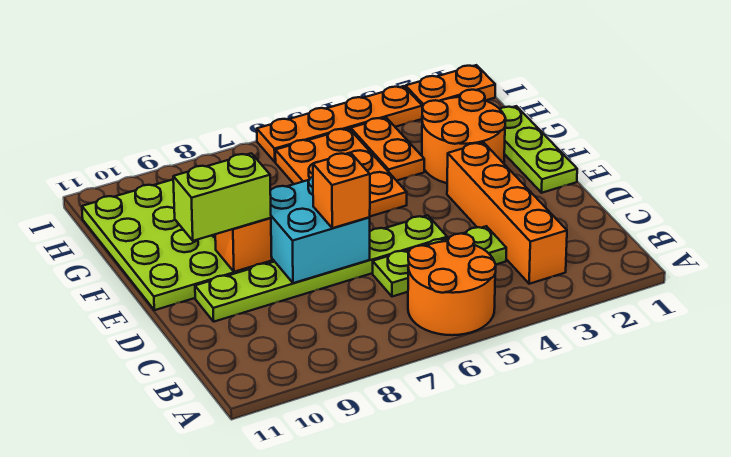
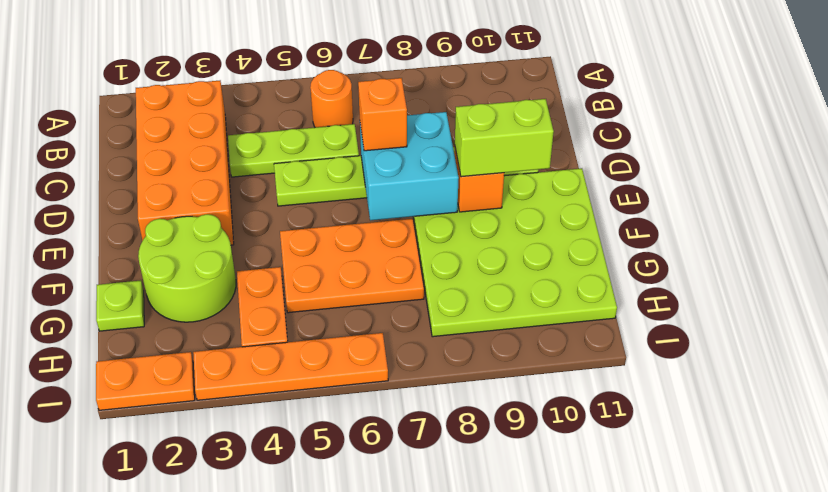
orange 2x2 round brick [408,233,496,335] -> orange 1x1 round brick [310,70,353,127]
orange 1x4 brick [447,143,567,284] -> orange 2x4 brick [136,81,234,245]
lime 1x3 plate [500,106,577,193] -> lime 1x1 plate [96,280,144,331]
orange 2x2 round brick [422,90,506,183] -> lime 2x2 round brick [138,214,236,322]
orange 2x3 plate [275,128,407,216] -> orange 2x3 plate turned to [280,219,424,313]

